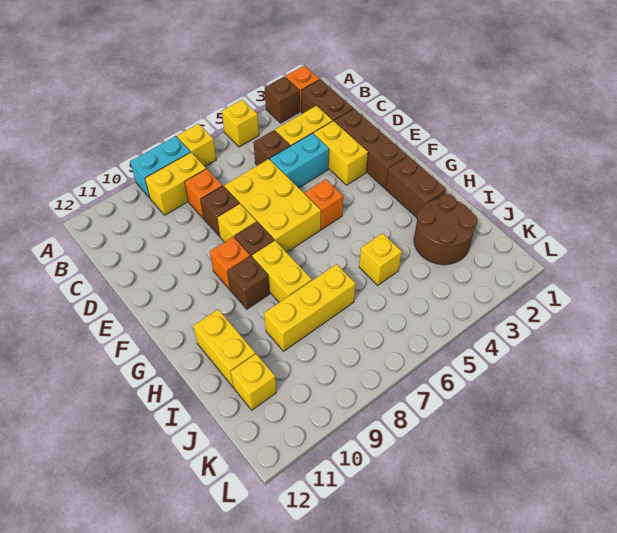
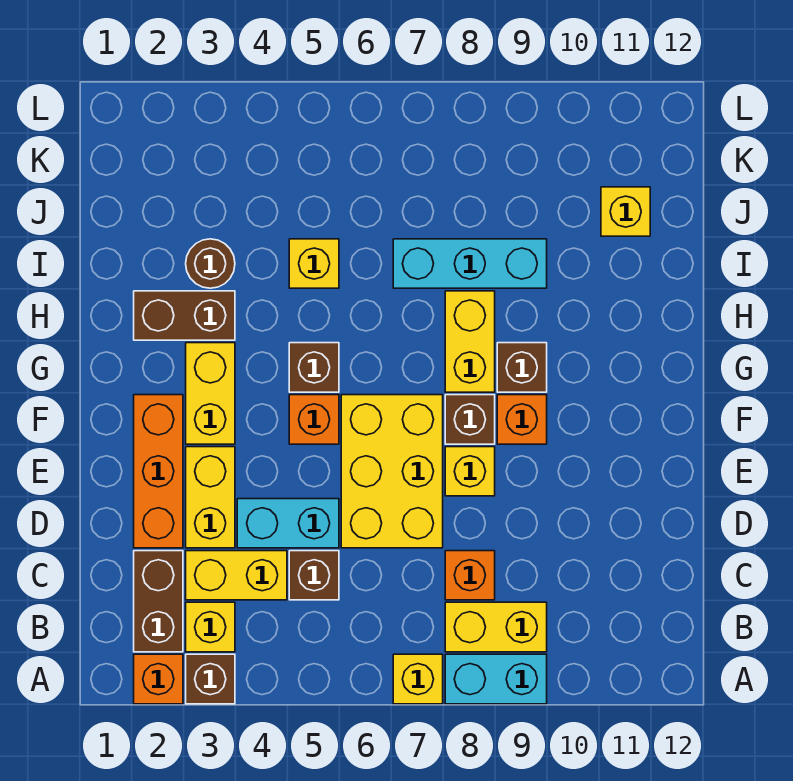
yellow 1x1 brick [222,100,259,147] -> yellow 1x1 brick moved to [186,602,235,652]
brown 1x3 brick [335,109,407,188] -> orange 1x3 brick [134,395,183,548]
brown 1x1 brick [201,186,239,236] -> brown 1x1 brick moved to [289,343,339,392]
brown 1x2 brick [386,156,446,218] -> brown 1x2 brick turned to [134,291,235,340]
yellow 1x2 brick [193,309,255,387] -> yellow 1x2 brick moved to [186,343,235,444]
brown 2x2 round brick [414,194,477,265] -> brown 1x1 round brick [186,239,235,288]
yellow 1x3 brick [264,264,356,351] -> cyan 1x3 brick [393,239,547,288]

